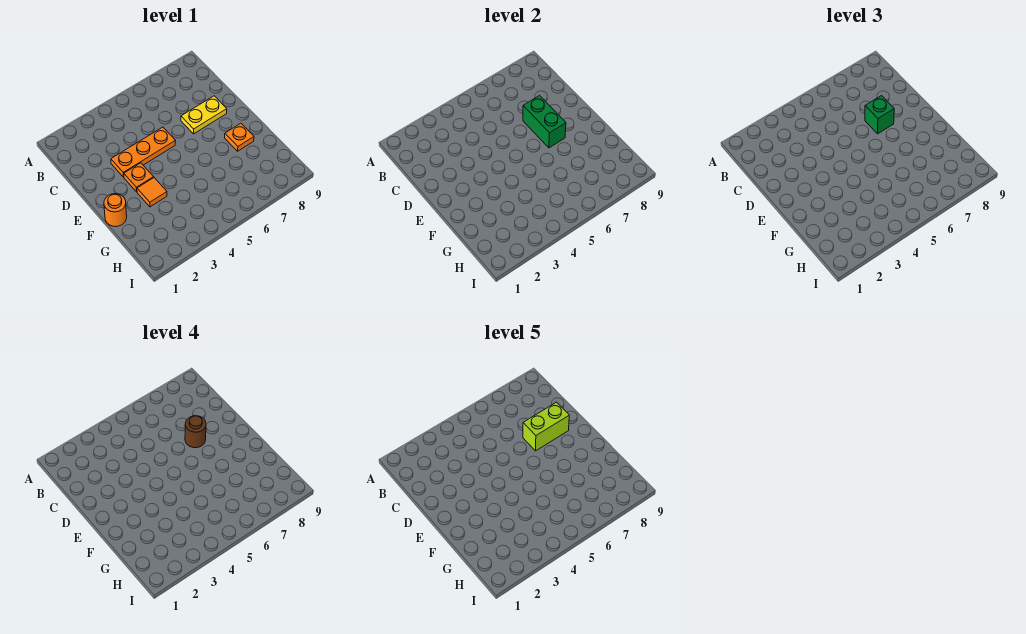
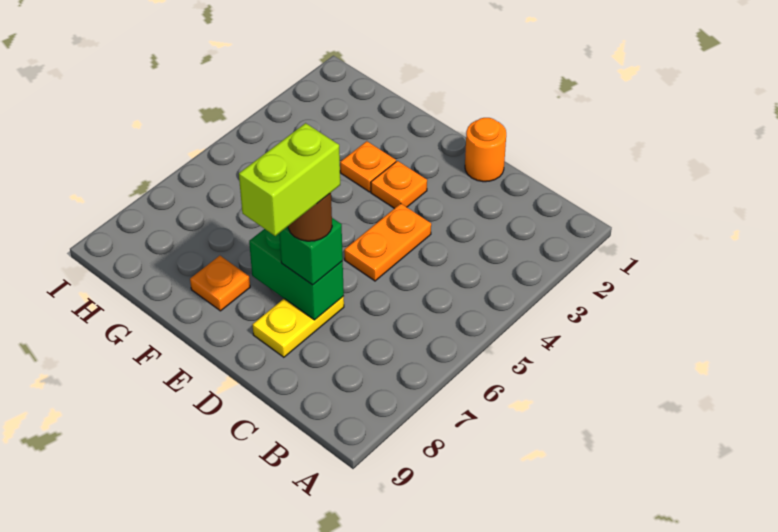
orange 1x3 plate [111,127,176,177] -> orange 1x2 plate [344,204,431,281]
orange 1x1 round brick [104,194,127,227] -> orange 1x1 round brick moved to [465,118,506,182]
orange 1x1 tile [137,178,167,207] -> orange 1x1 plate [340,141,396,192]

